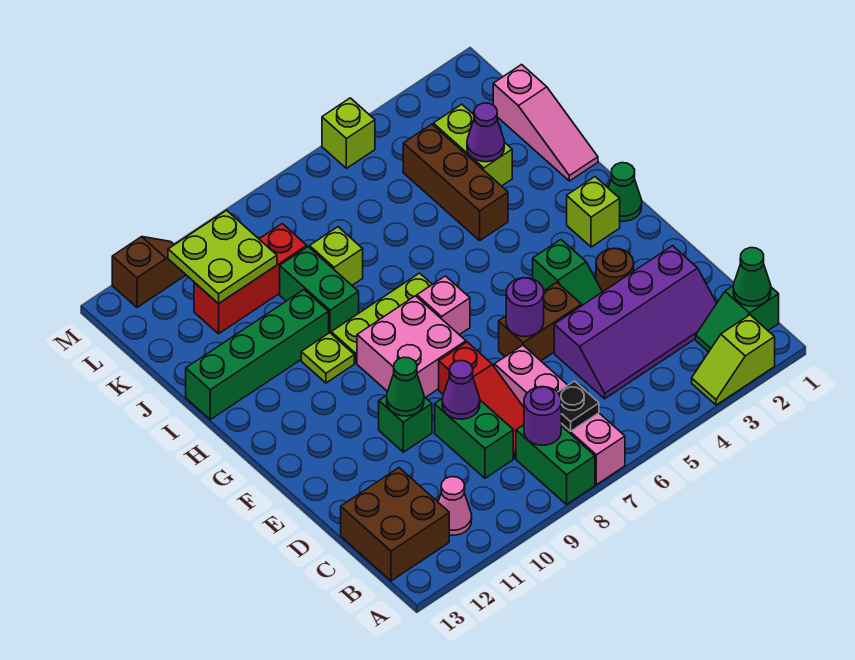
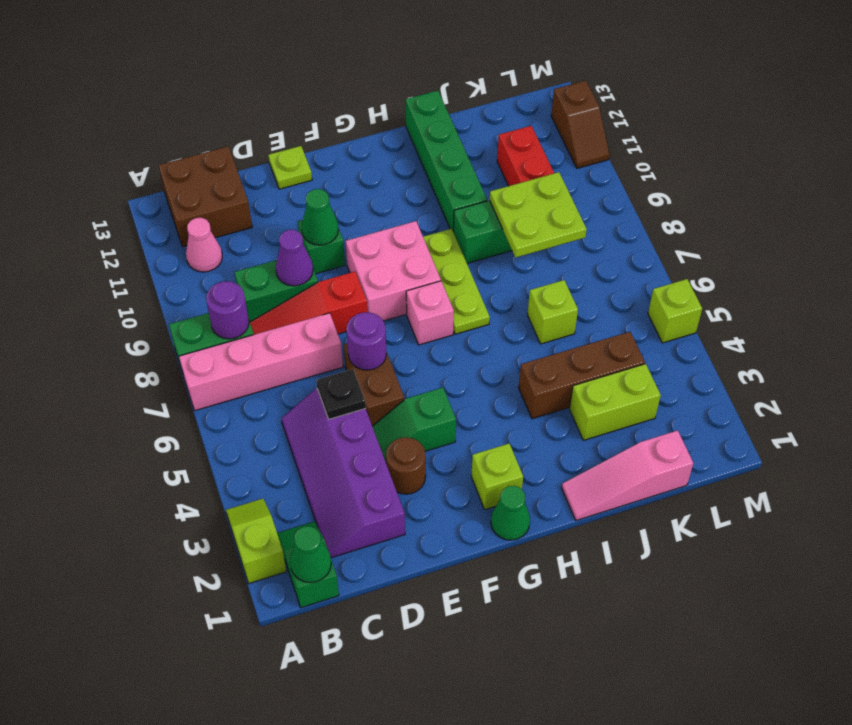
black 1x1 plate [558,381,599,431] -> black 1x1 plate moved to [316,369,366,419]
lime 1x1 plate [301,333,354,383] -> lime 1x1 plate moved to [268,146,312,189]
purple 1x1 cone [467,103,504,162] -> none
lime 1x1 brick [310,227,363,285] -> lime 1x1 brick moved to [527,280,578,344]
lime 2x2 plate [168,210,277,304] -> lime 2x2 plate moved to [490,172,587,257]

